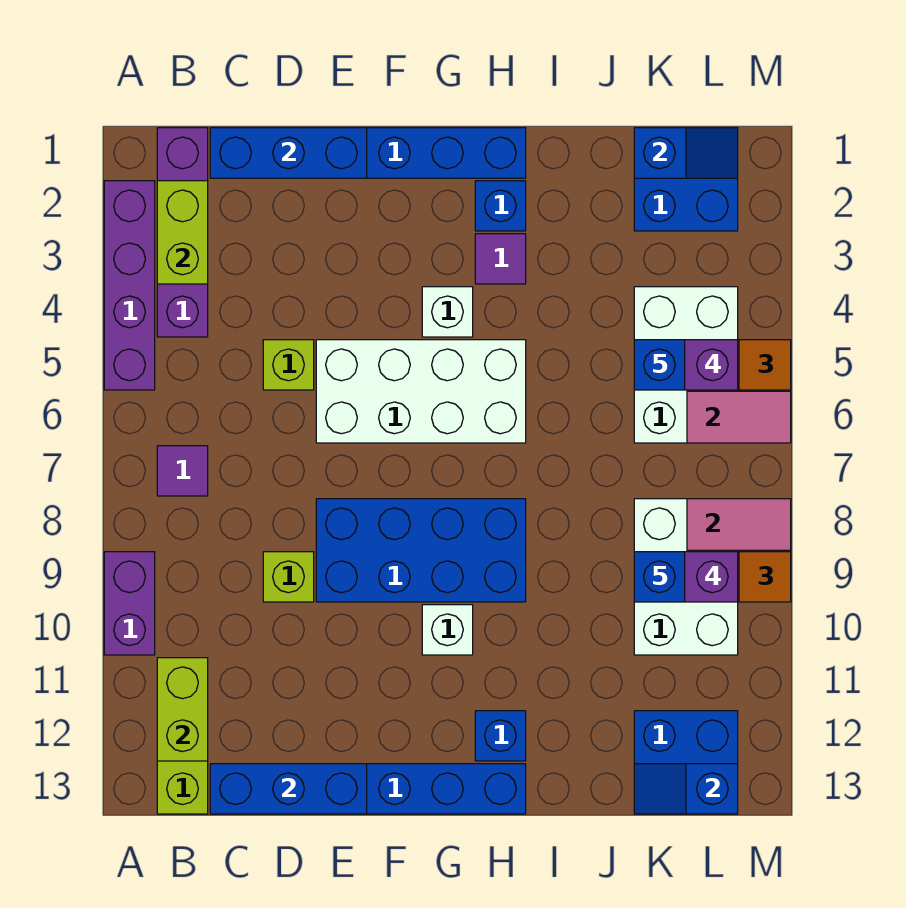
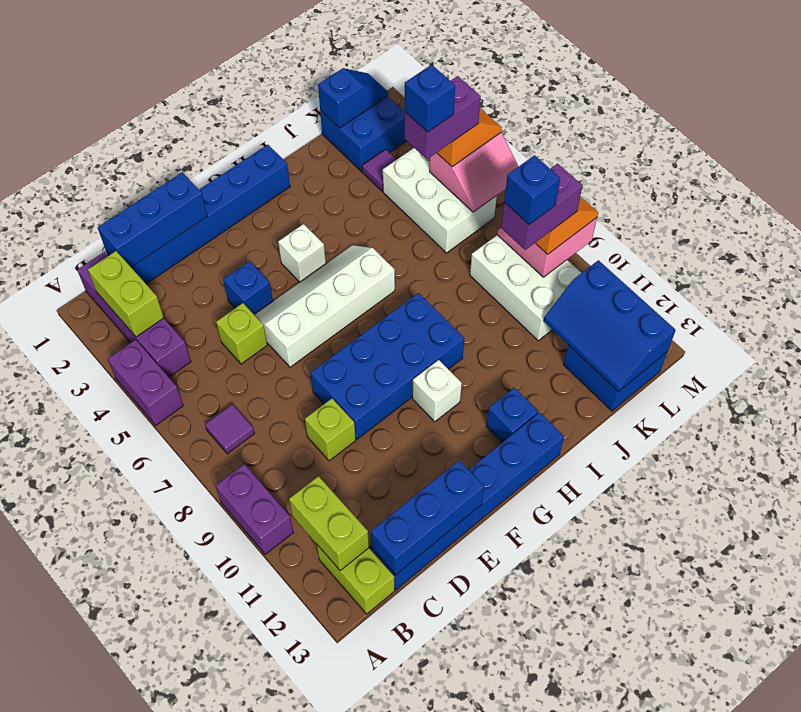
purple 1x4 brick [104,181,155,390] -> purple 1x2 brick [108,340,183,426]
white 2x4 brick [316,340,526,443] -> white 2x4 slope [254,245,395,367]
blue 1x1 brick [475,181,526,231] -> blue 1x1 brick moved to [223,261,273,314]
purple 1x1 tile [475,234,526,284] -> purple 1x1 tile moved to [362,149,397,191]
blue 1x2 slope [634,764,738,814] -> blue 2x3 slope [544,260,676,391]

